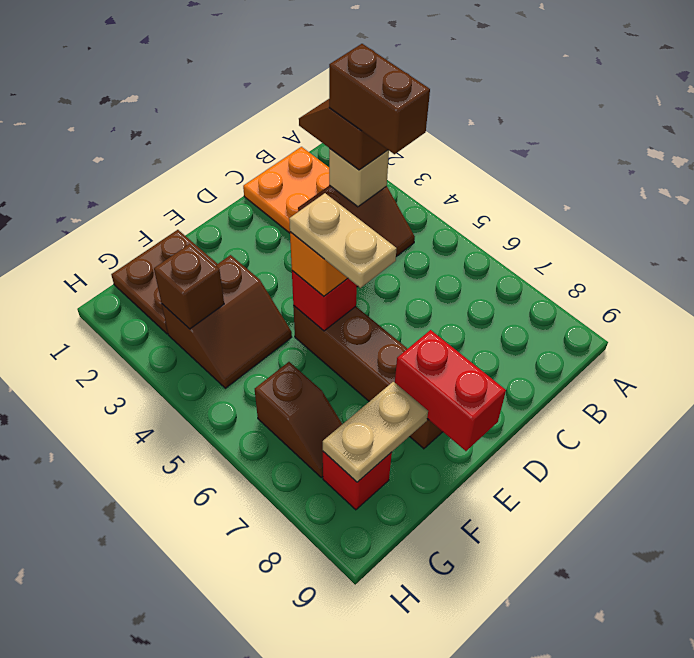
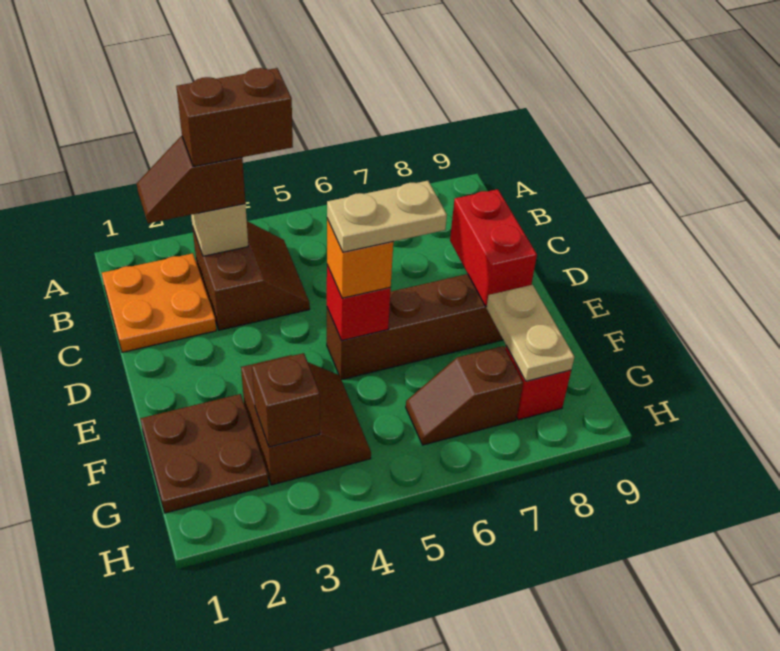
red 1x2 brick [395,330,506,451] -> red 1x2 brick turned to [450,189,537,306]
brown 1x2 slope [255,362,342,478] -> brown 1x2 slope turned to [406,346,523,445]

